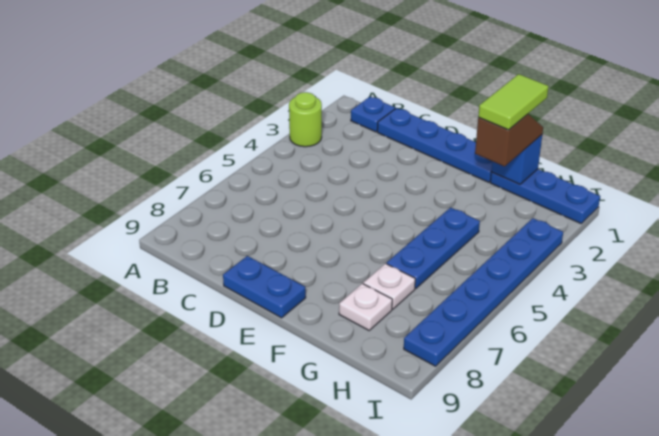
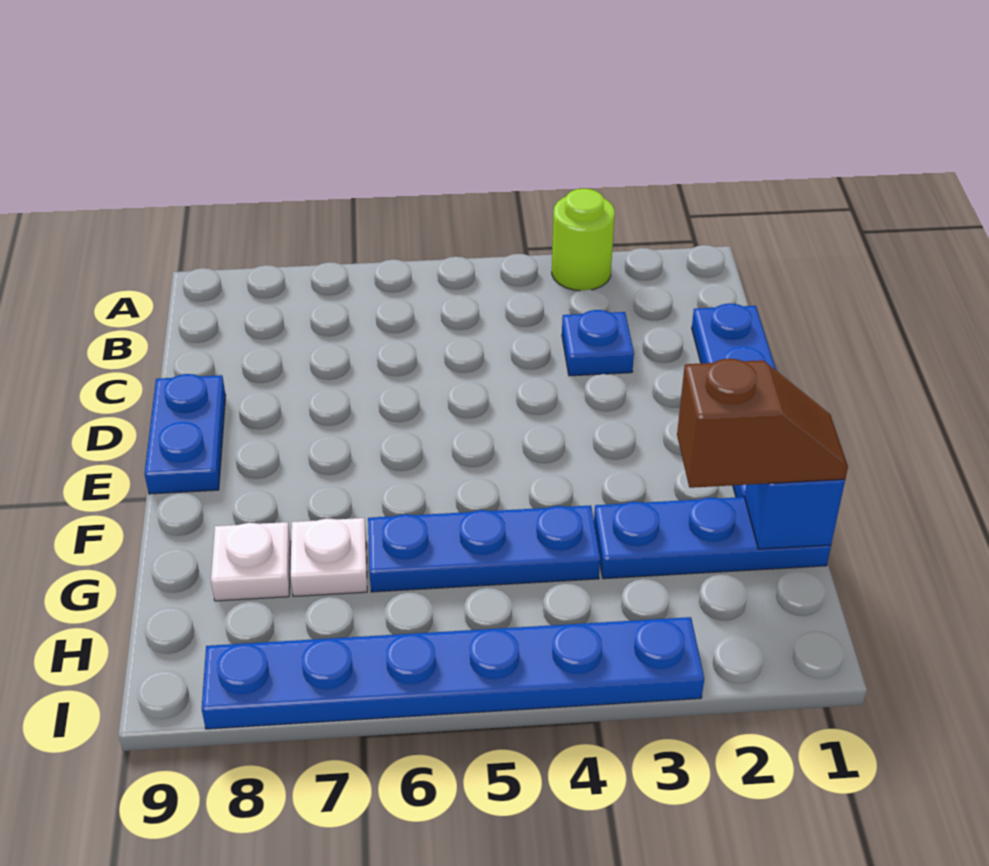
blue 1x1 plate [351,97,395,132] -> blue 1x1 plate moved to [562,310,634,376]
blue 1x3 plate [490,169,600,223] -> blue 1x3 plate turned to [594,497,831,579]
lime 1x2 tile [478,74,549,130] -> none

